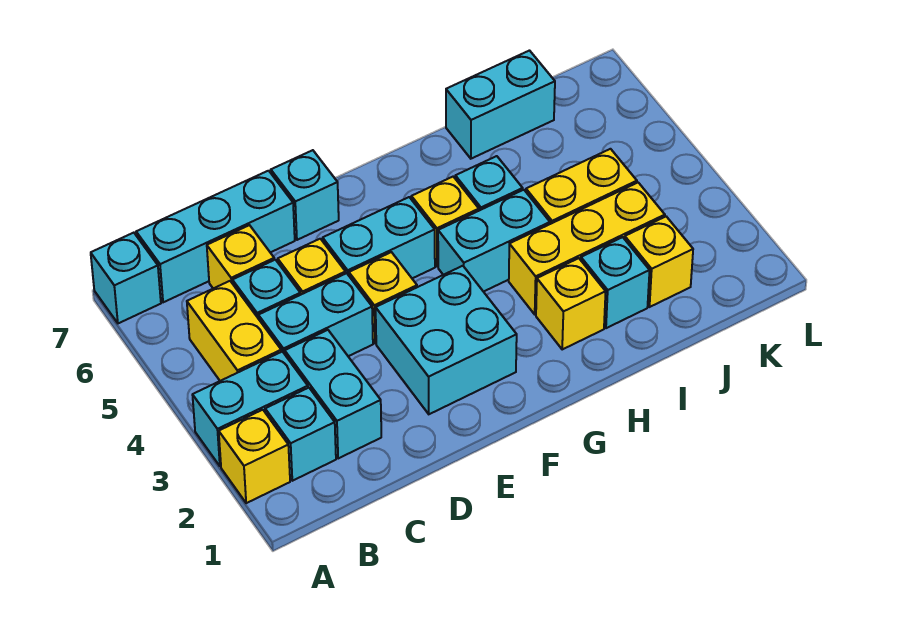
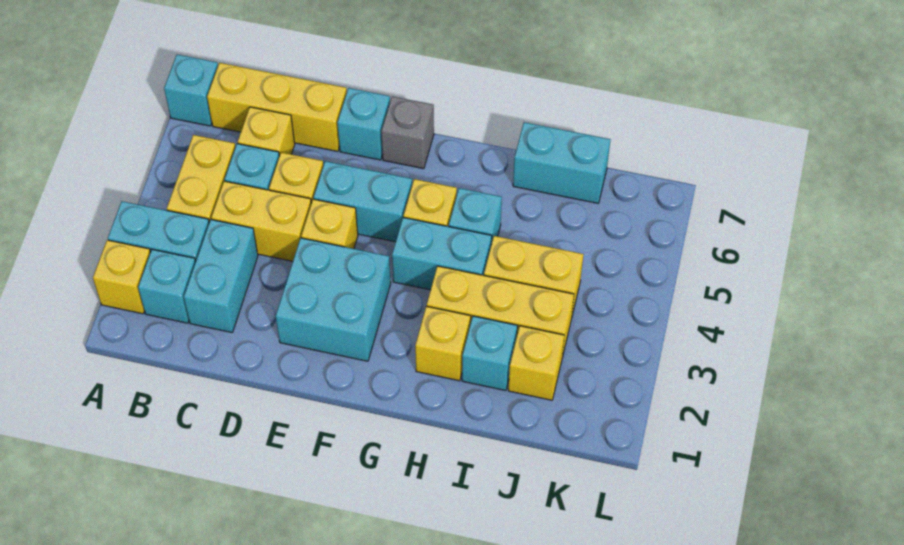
cyan 1x3 brick [136,171,295,302] -> yellow 1x3 brick [207,63,347,151]
cyan 1x2 brick [258,273,373,356] -> yellow 1x2 brick [211,181,311,261]
none -> grey 1x1 brick [381,96,434,169]

